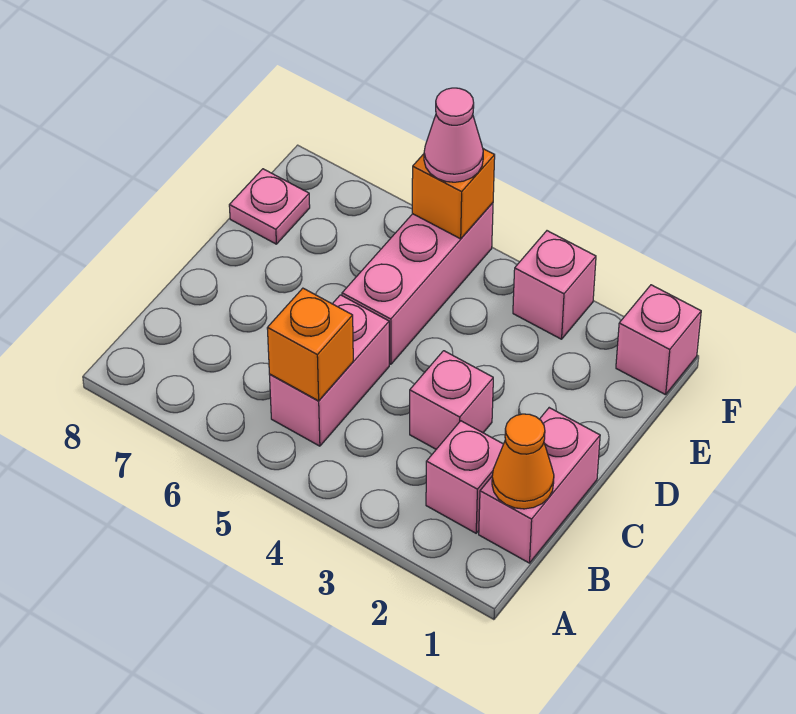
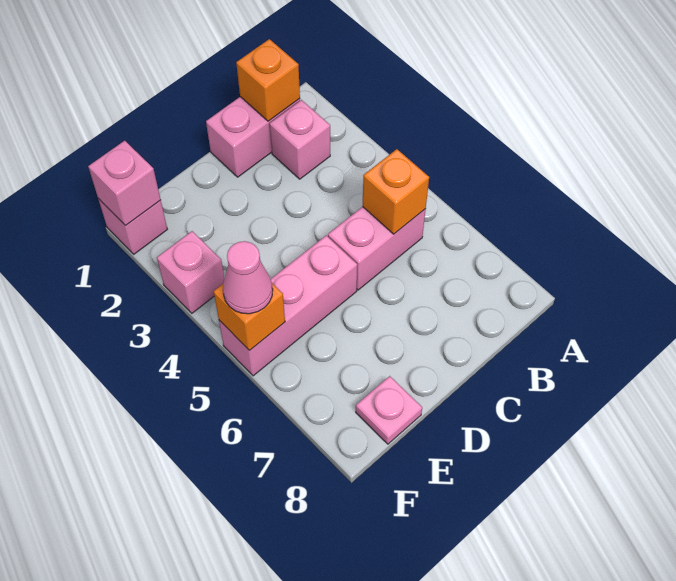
orange 1x1 cone [492,414,554,509] -> orange 1x1 brick [236,39,300,121]
pink 1x1 brick [410,351,493,449] -> pink 1x1 brick moved to [88,141,161,226]

